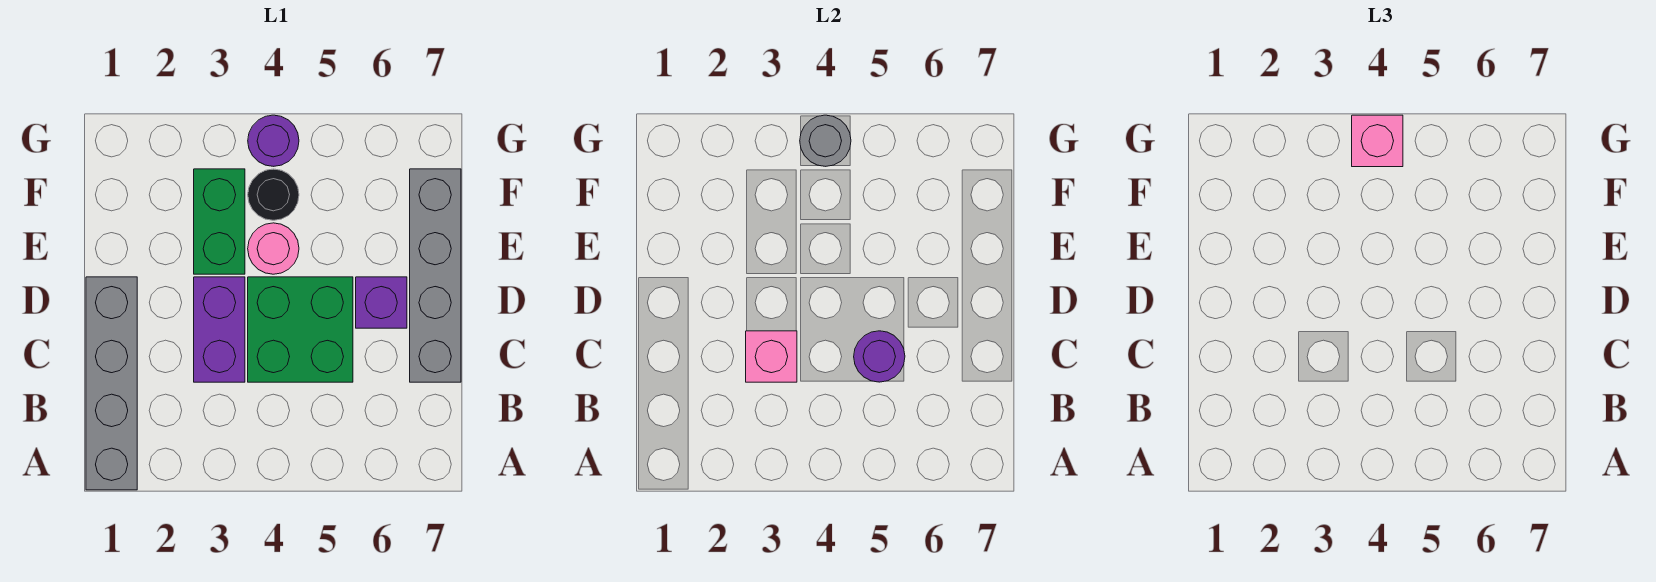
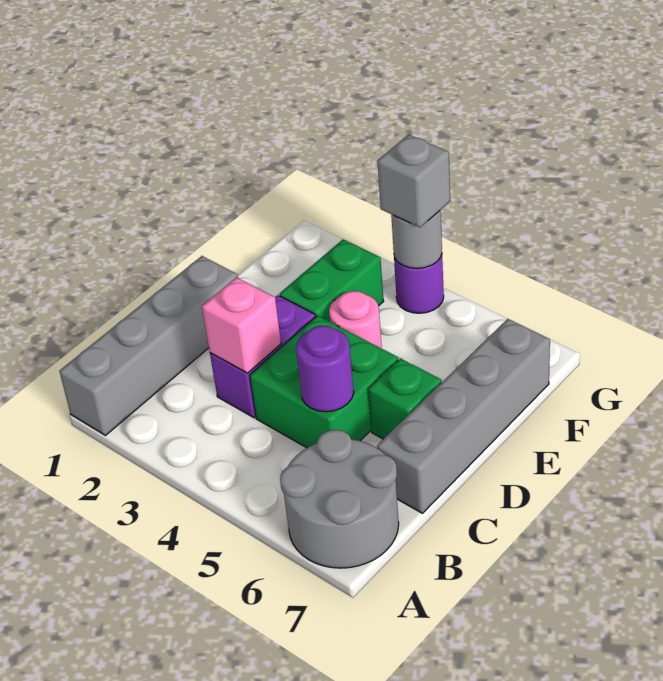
none -> grey 2x2 round brick [280,430,399,568]
purple 1x1 brick [356,277,407,328] -> green 1x1 brick [368,358,442,439]
black 1x1 round brick [248,169,299,220] -> none
pink 1x1 brick [1352,115,1403,167] -> grey 1x1 brick [377,135,450,227]

